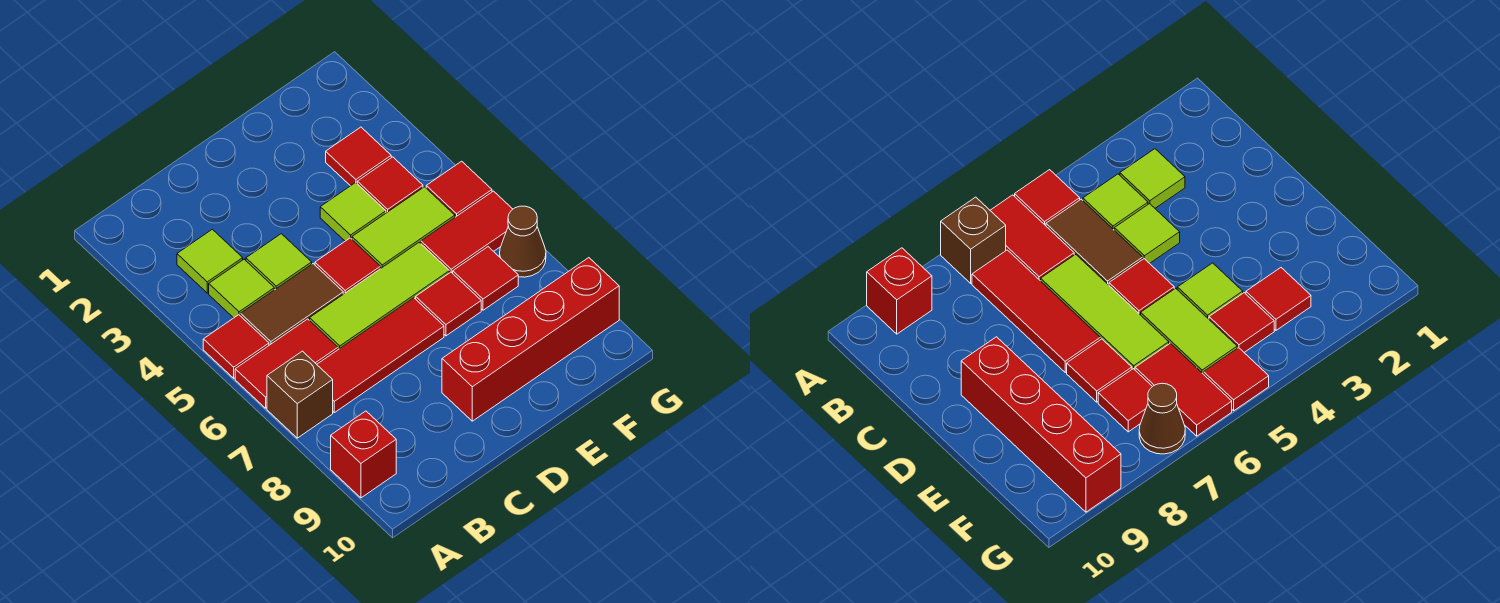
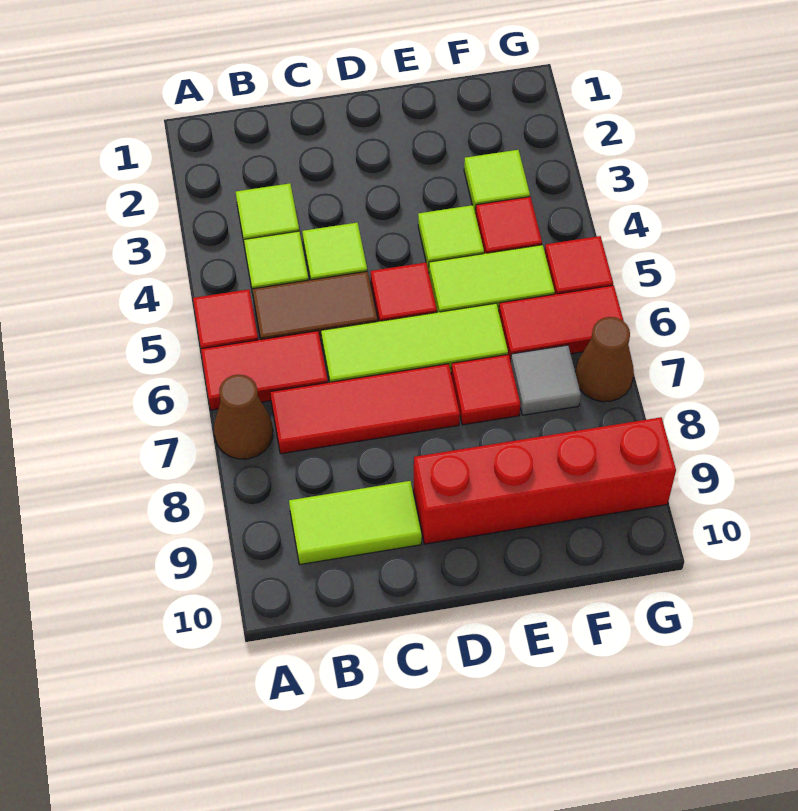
brown 1x1 brick [267,351,333,438] -> brown 1x1 cone [214,375,273,459]
red 1x1 brick [331,411,396,498] -> none
none -> lime 1x2 tile [289,481,422,564]
red 1x1 tile [326,127,391,186] -> lime 1x1 tile [464,150,530,213]
red 1x1 tile [453,247,518,310] -> grey 1x1 tile [511,345,581,415]

